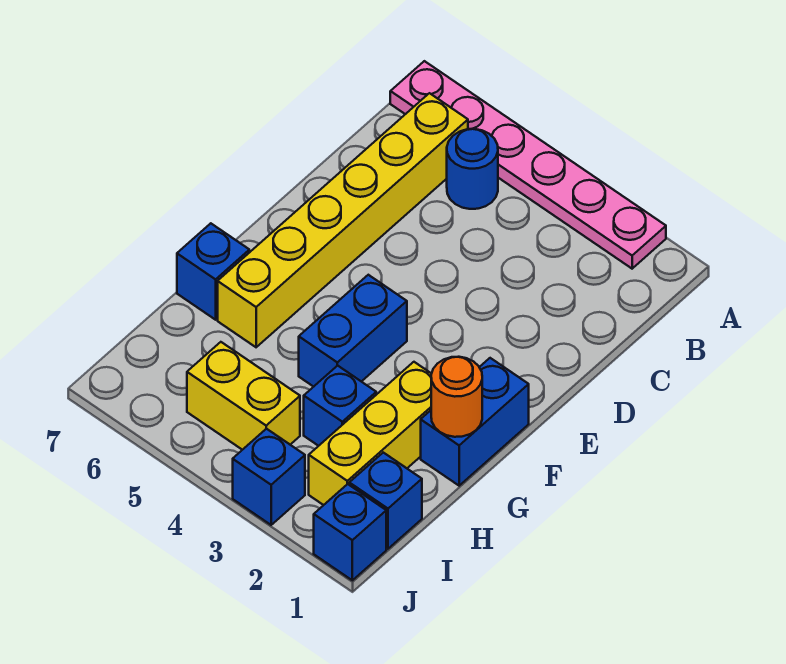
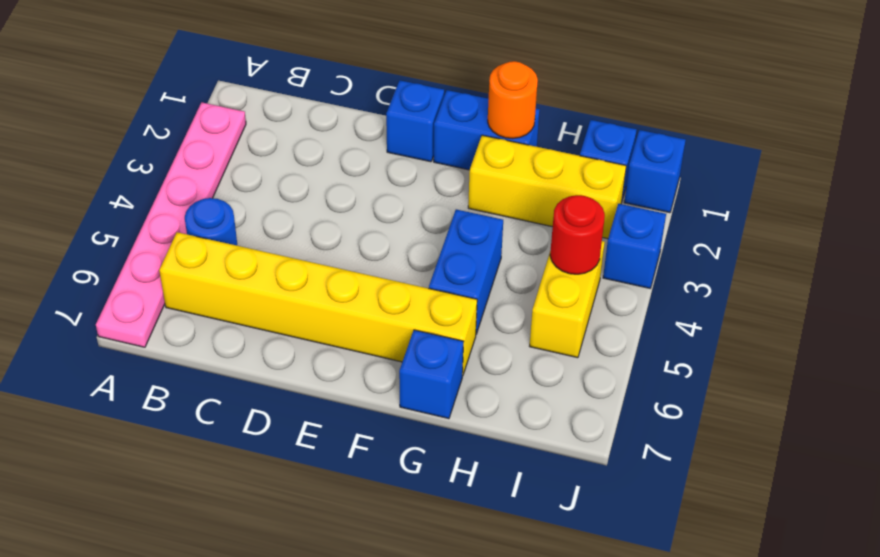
blue 1x2 brick [299,275,407,387] -> blue 1x2 brick turned to [429,209,503,334]
blue 1x1 brick [304,366,376,446] -> blue 1x1 brick moved to [386,80,444,162]
none -> red 1x1 round brick [550,195,605,274]

